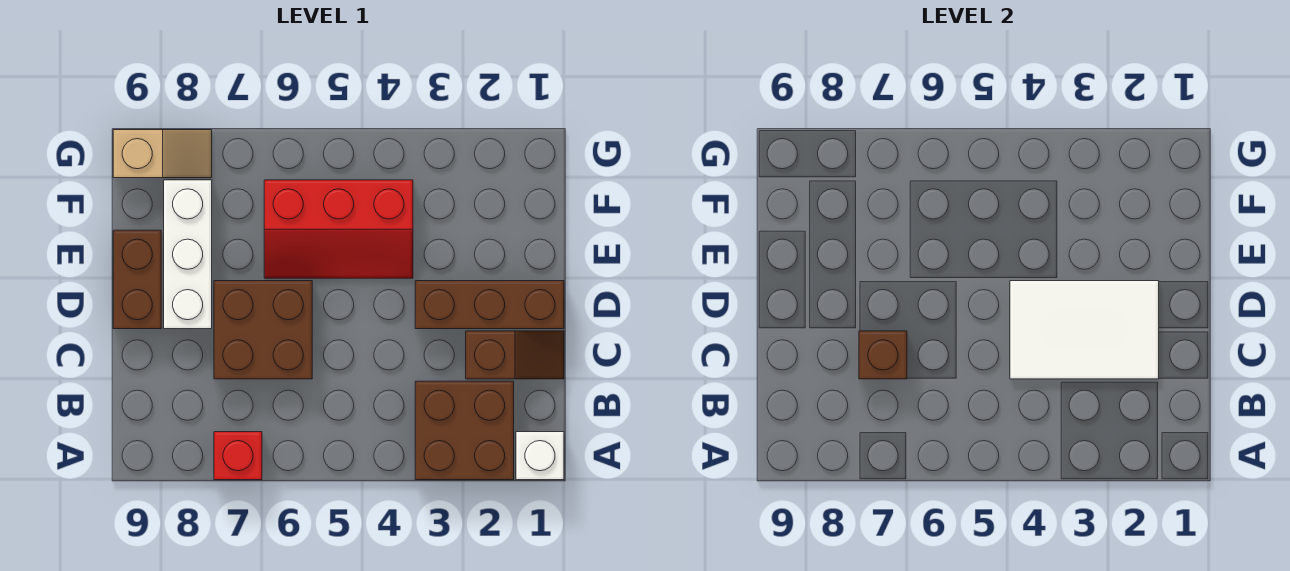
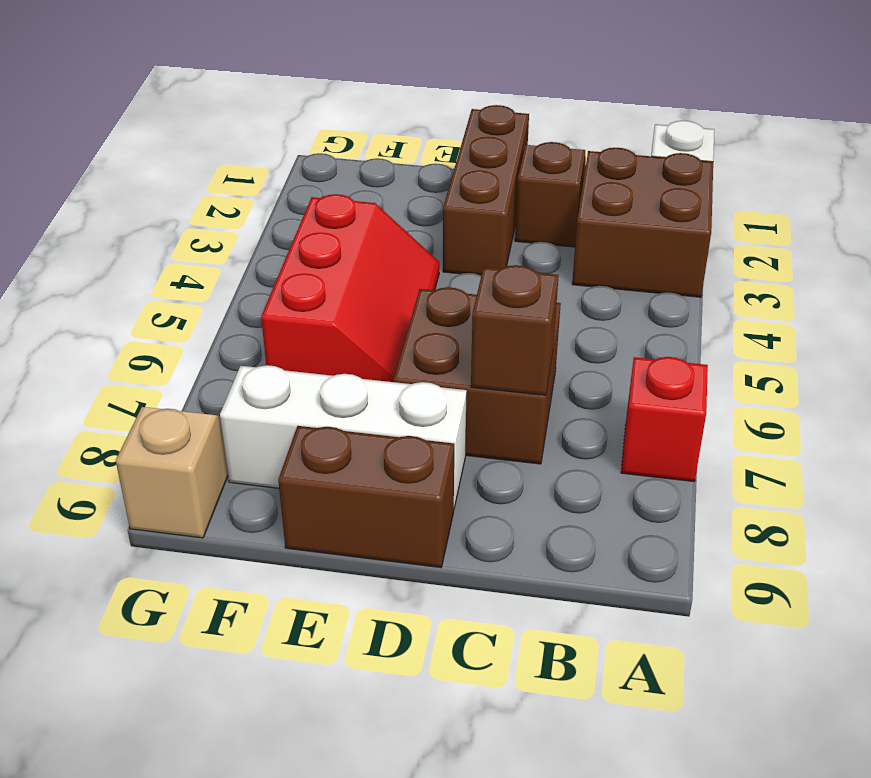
white 2x3 tile [1010,281,1159,379] -> none

